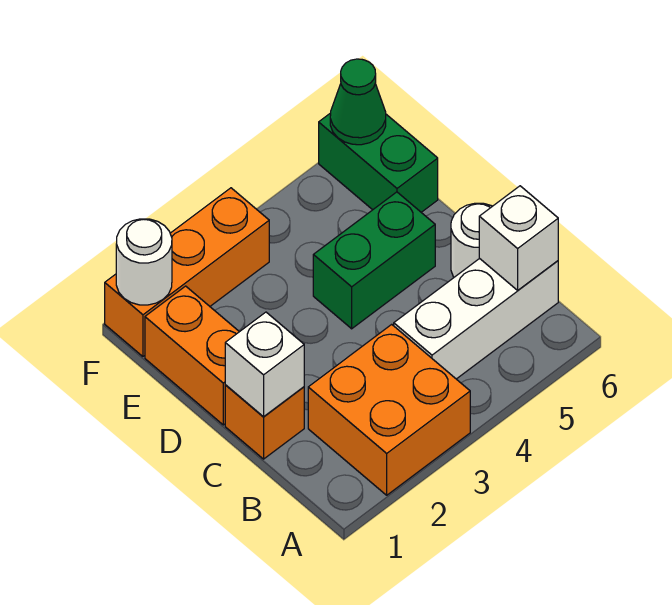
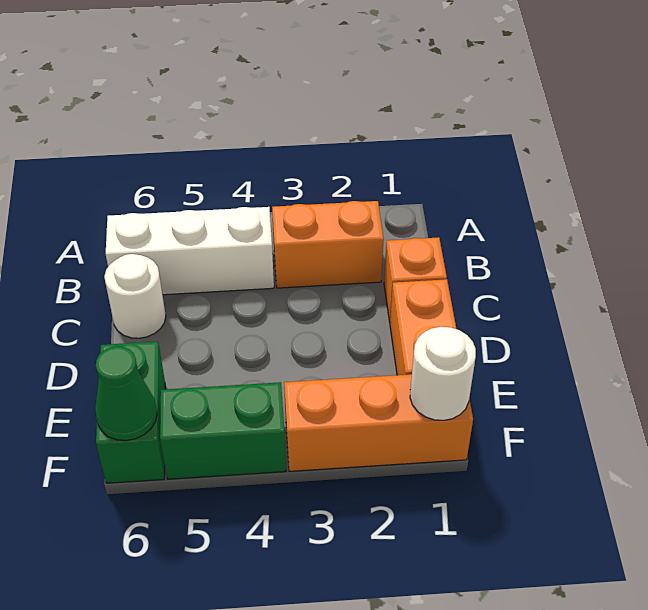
orange 2x2 brick [308,324,470,495] -> orange 1x2 brick [272,201,384,288]
white 1x1 brick [479,186,558,290] -> none
white 1x1 brick [225,312,304,417] -> none
green 1x2 brick [313,192,435,329] -> green 1x2 brick moved to [160,382,286,479]

